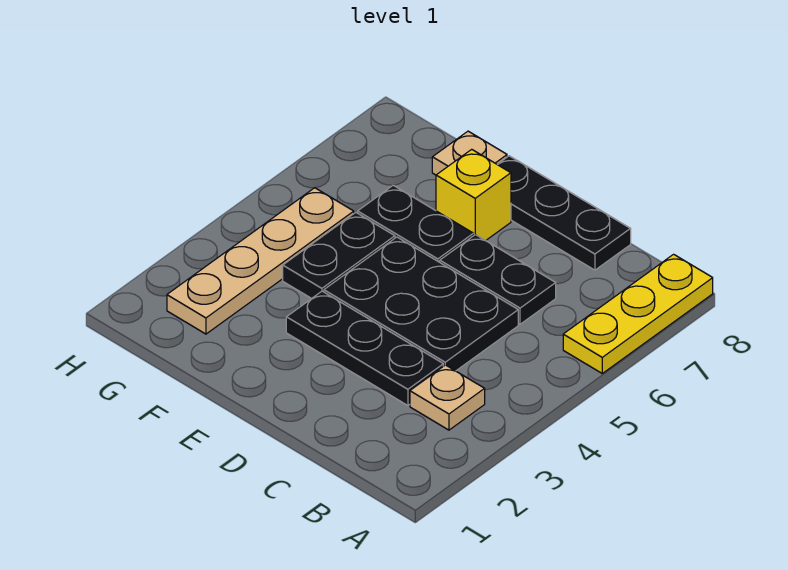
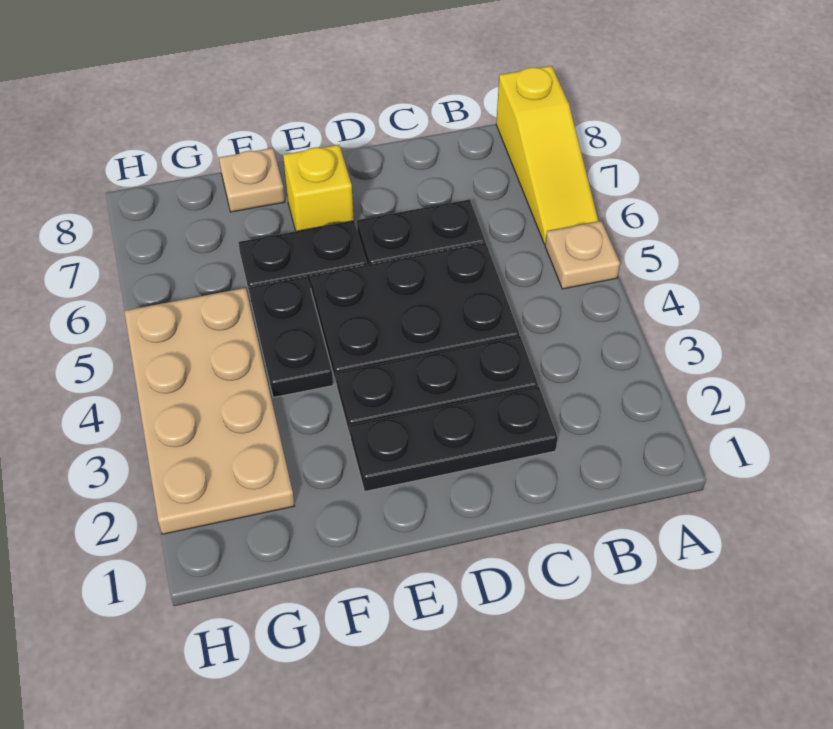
yellow 1x3 plate [563,254,713,373] -> yellow 1x3 slope [496,66,598,244]
tan 1x1 plate [410,365,485,430] -> tan 1x1 plate moved to [545,221,620,289]
black 1x3 plate [497,156,631,270] -> black 1x3 plate moved to [350,386,558,491]
tan 1x4 plate [167,188,354,334] -> tan 2x4 plate [124,288,295,534]

